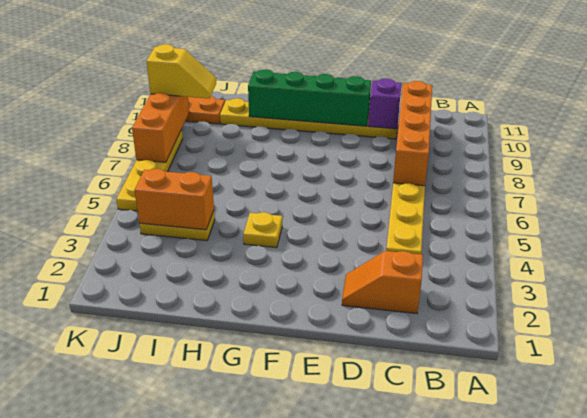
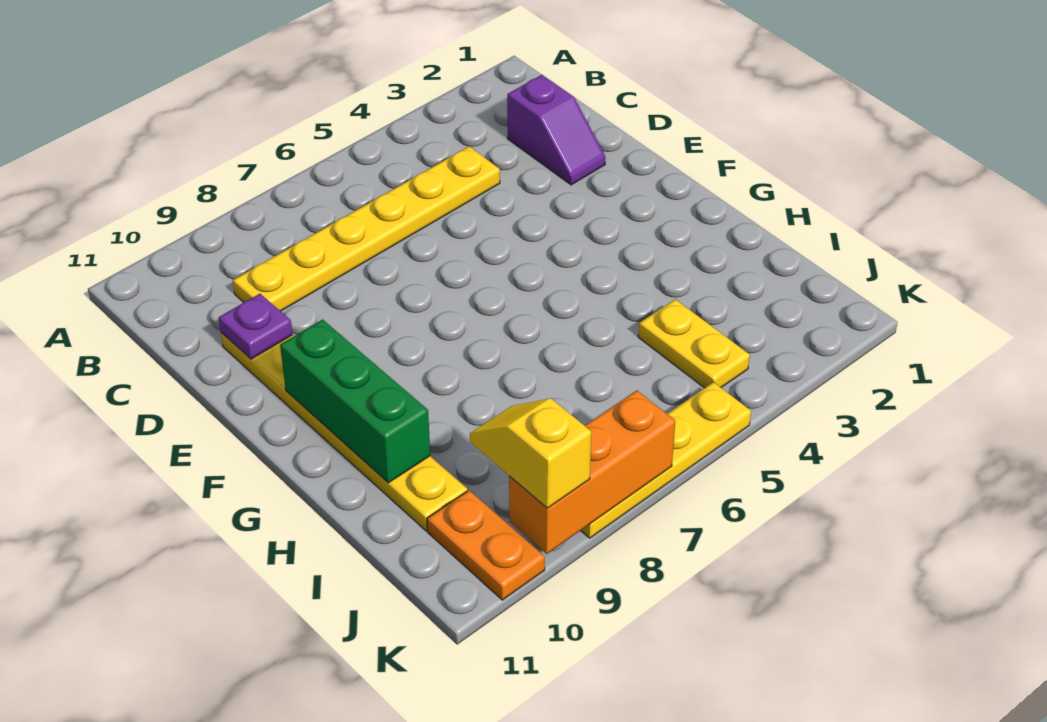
orange 1x2 slope [342,251,423,314] -> purple 1x2 slope [507,75,605,185]
orange 1x4 brick [393,81,432,186] -> none
purple 1x1 brick [368,79,401,129] -> purple 1x1 plate [219,294,292,359]
green 1x4 brick [248,69,371,126] -> green 1x3 brick [280,320,430,483]
yellow 1x1 plate [243,212,282,248] -> none
orange 1x2 brick [135,169,214,230] -> none

